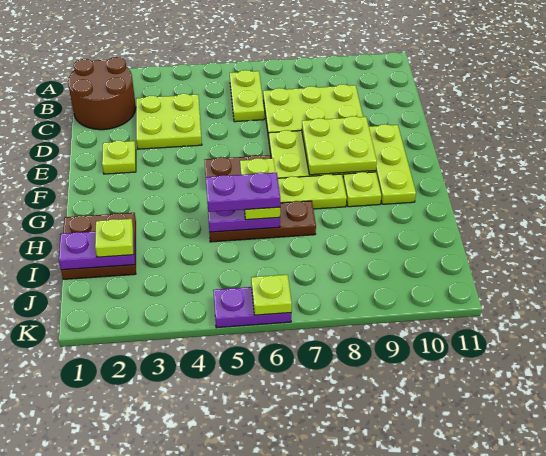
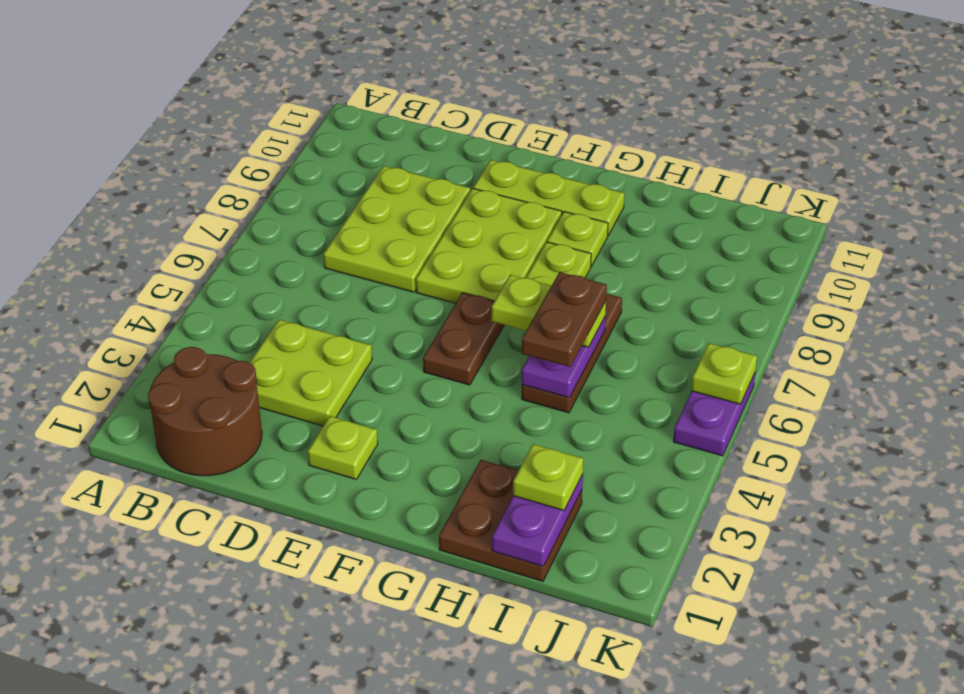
lime 1x2 plate [230,70,264,122] -> none
lime 2x2 plate [302,116,377,175] -> none
purple 1x2 plate [206,173,280,212] -> brown 1x2 plate [522,272,607,367]

